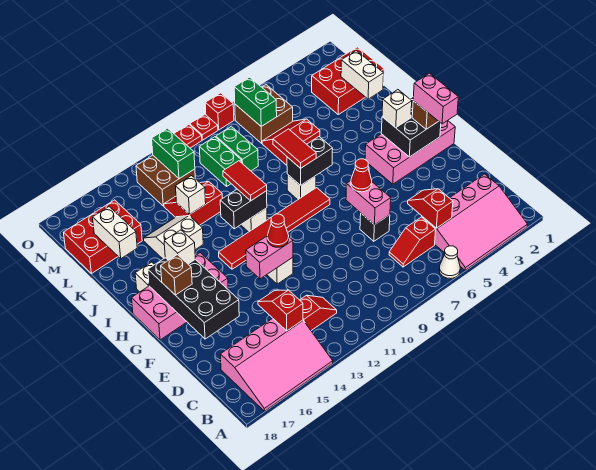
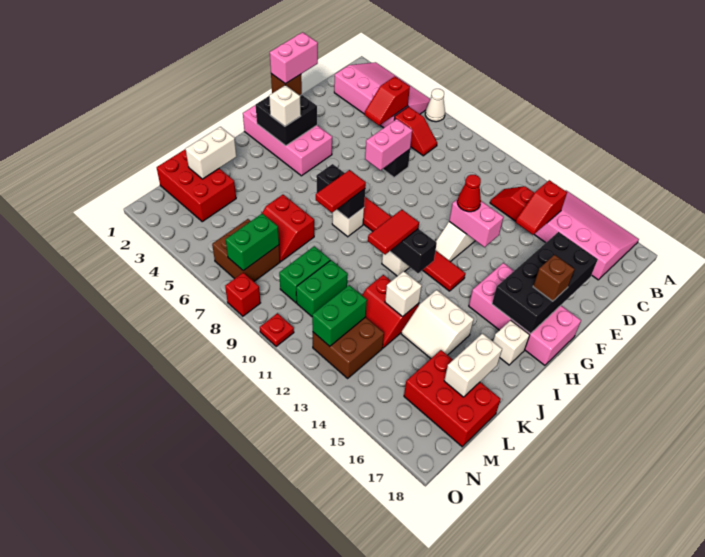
red 1x1 cone [351,159,372,192] -> none
white 1x1 brick [164,230,195,264] -> none
red 1x1 plate [190,114,218,140] -> none

